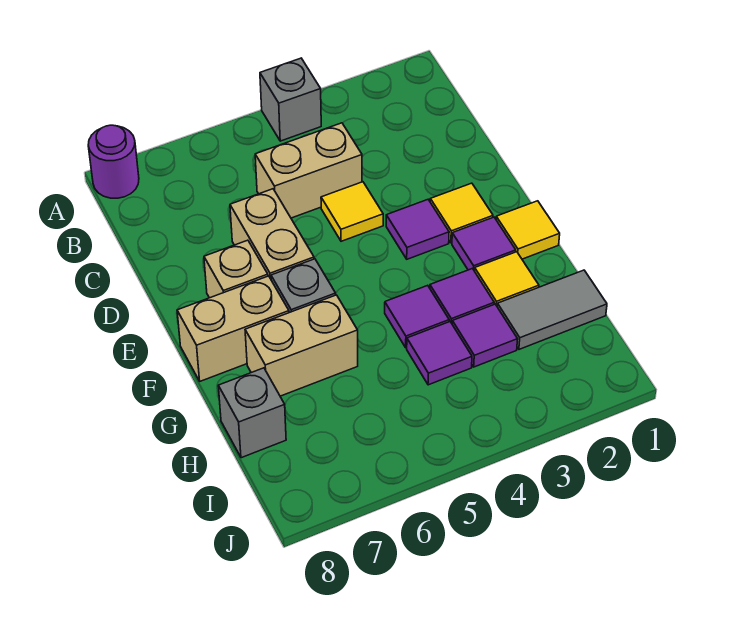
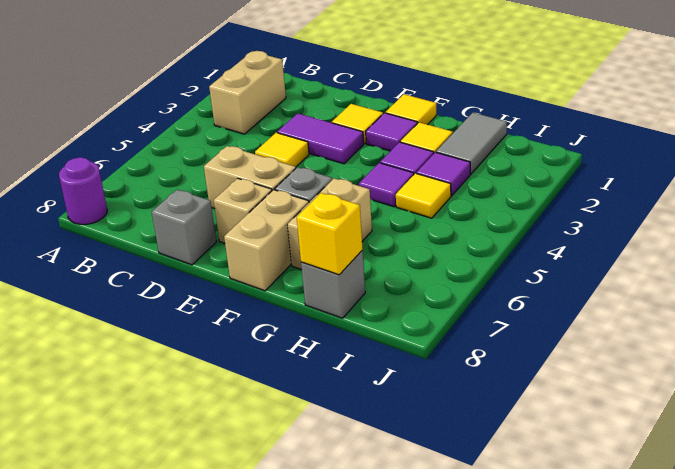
grey 1x1 brick [260,58,321,141] -> grey 1x1 brick moved to [152,190,216,265]
tan 1x2 brick [255,123,362,218] -> tan 1x2 brick moved to [209,51,286,134]
purple 1x1 tile [386,200,449,259] -> purple 1x2 tile [277,113,364,164]
purple 1x1 tile [407,322,472,385] -> yellow 1x1 tile [396,173,451,218]
none -> yellow 1x1 brick [297,193,363,275]

